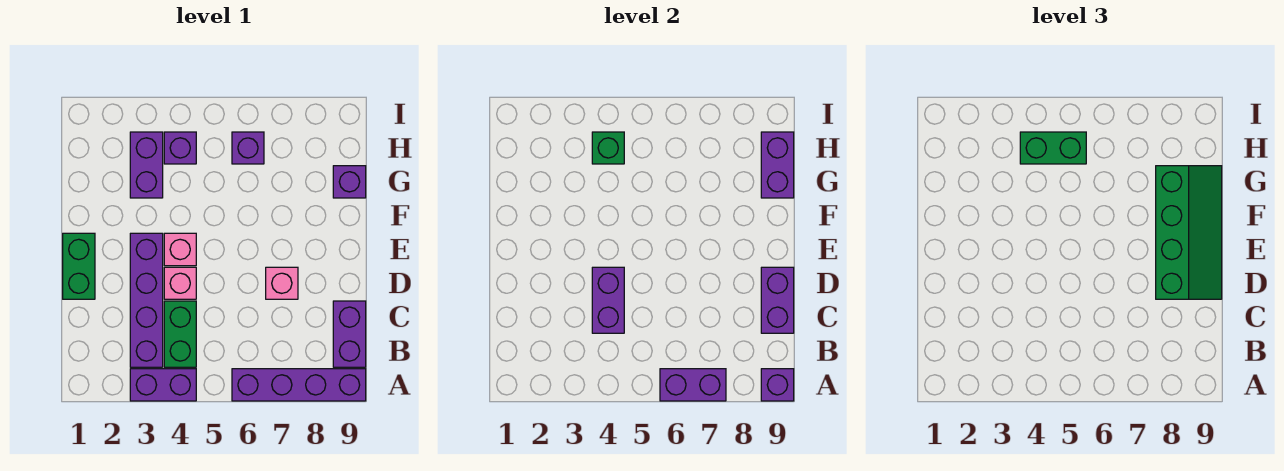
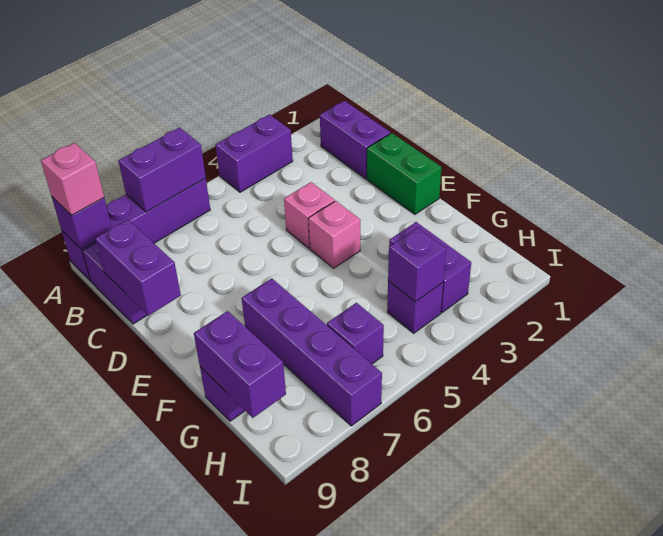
purple 1x4 brick [130,233,163,367] -> purple 1x4 brick moved to [242,278,382,426]
green 1x2 brick [164,301,196,367] -> none
purple 1x2 brick [592,267,624,333] -> purple 1x2 brick moved to [320,101,391,179]
pink 1x1 brick [266,267,298,299] -> pink 1x1 brick moved to [41,143,104,215]
green 2x4 slope [1156,166,1222,299] -> none
green 1x1 brick [592,132,624,164] -> purple 1x1 brick [388,228,446,302]
green 1x2 brick [1020,132,1086,164] -> none

